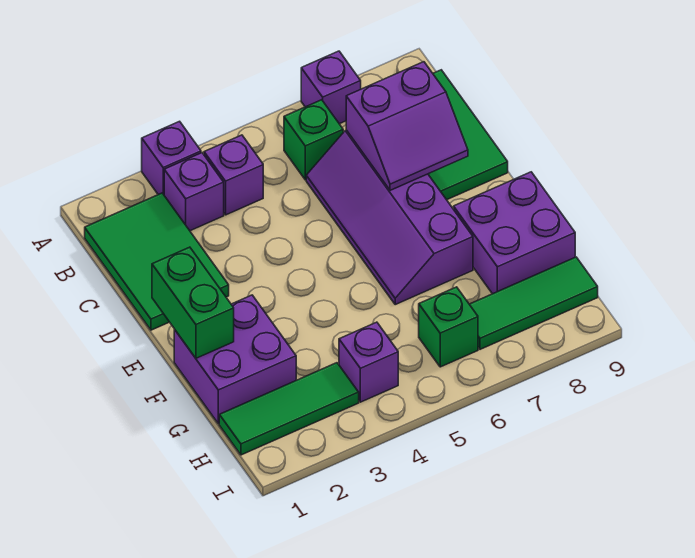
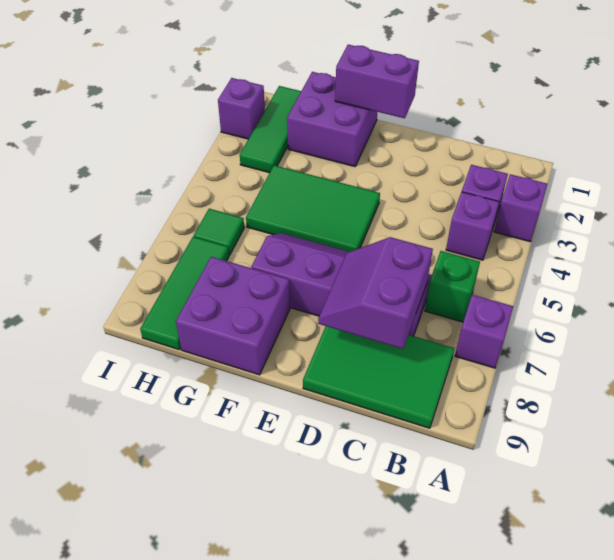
green 2x3 tile [85,193,229,330] -> green 2x3 tile moved to [246,165,380,252]
green 1x2 brick [152,247,234,358] -> purple 1x2 brick [335,45,419,118]
purple 1x1 brick [339,322,398,402] -> purple 1x1 brick moved to [218,78,265,139]
green 1x1 brick [419,287,478,367] -> green 1x1 tile [194,209,244,255]

